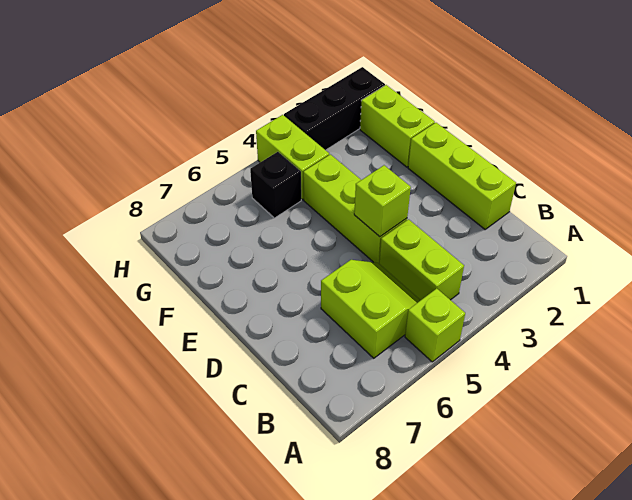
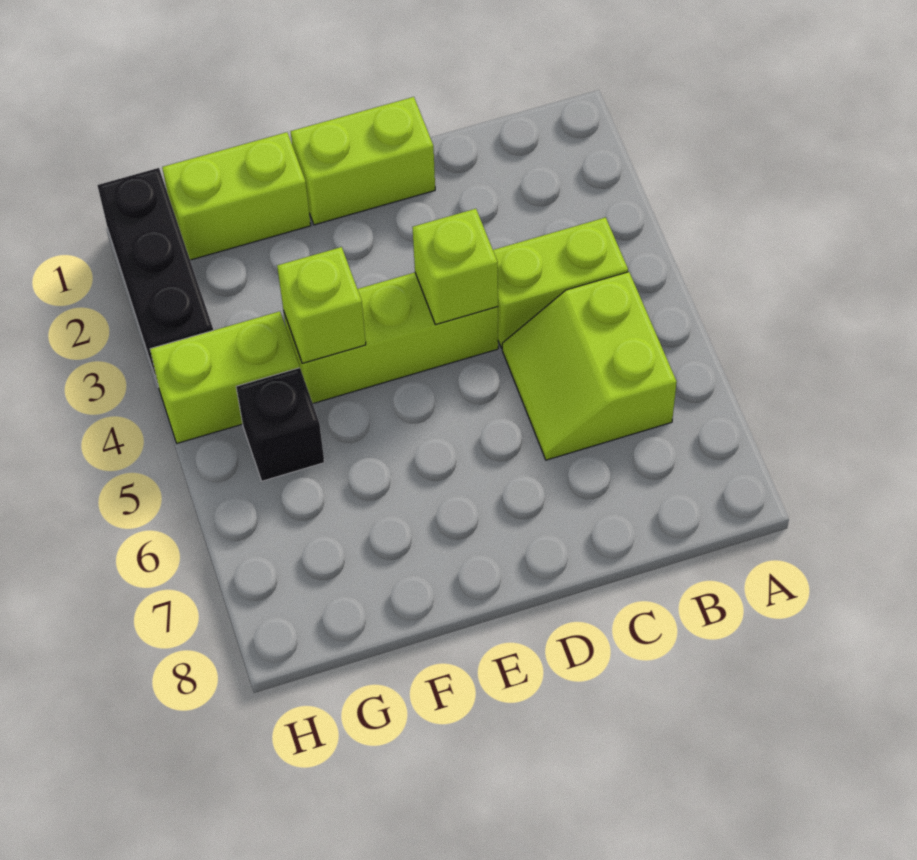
lime 1x1 brick [405,288,465,362] -> lime 1x1 brick moved to [277,247,366,363]
lime 2x2 slope [321,260,420,358] -> lime 2x2 slope turned to [502,272,677,460]
lime 1x3 brick [408,123,516,229] -> lime 1x2 brick [290,97,435,225]

